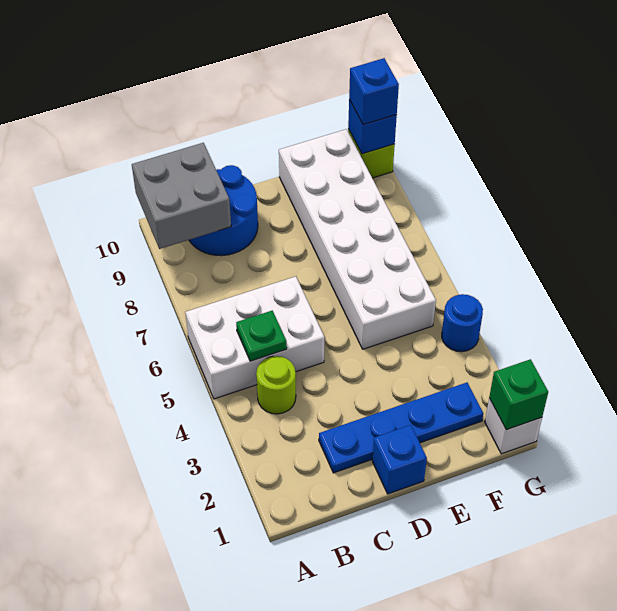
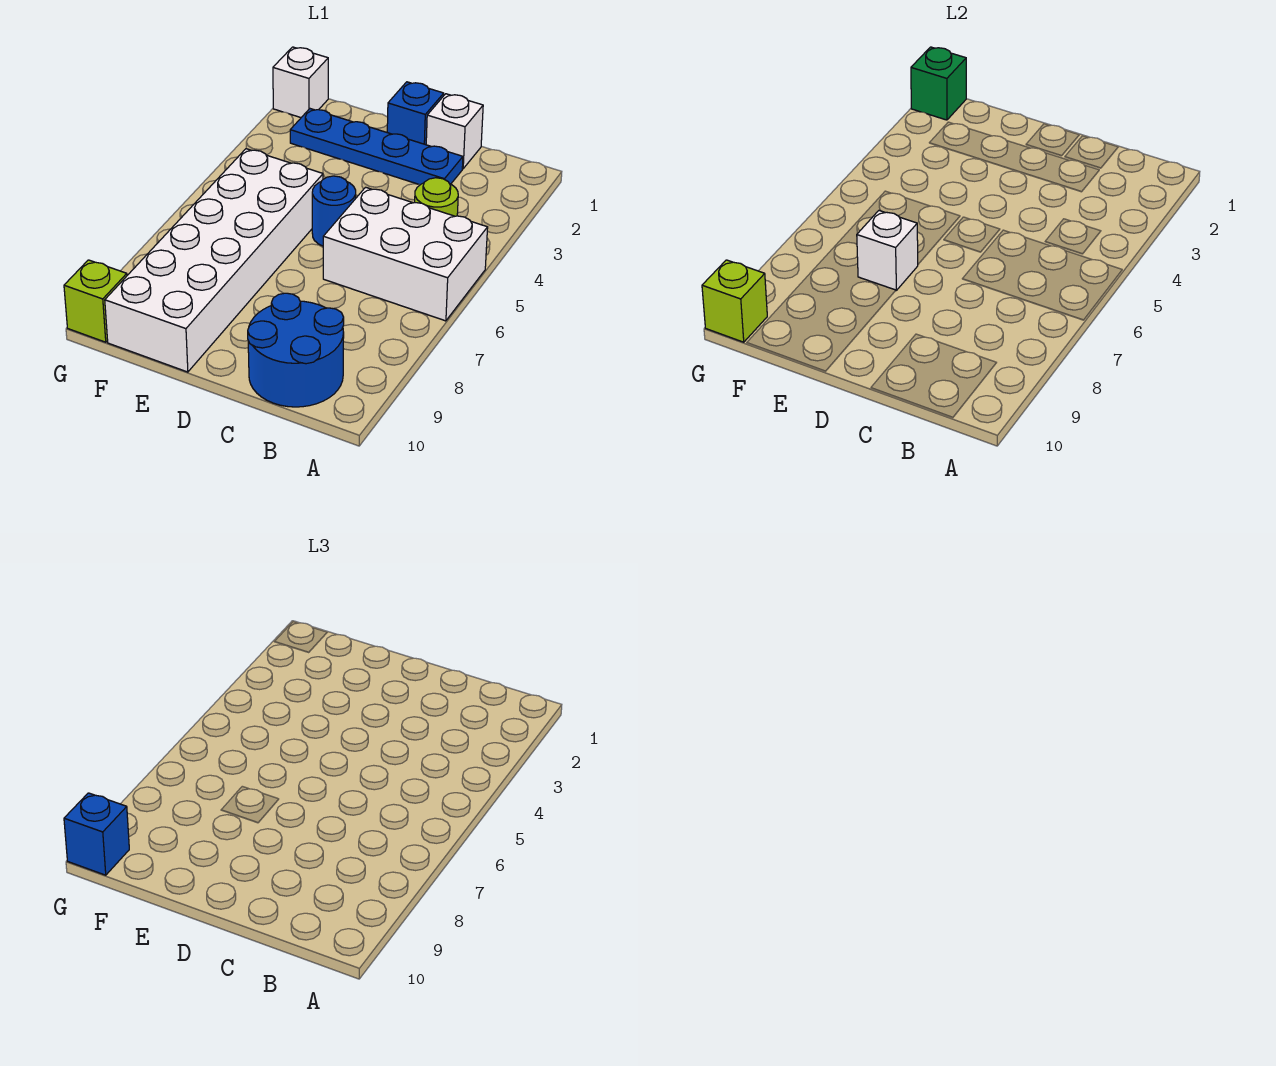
grey 2x2 brick [132,143,231,249] -> none
green 1x1 plate [236,311,287,361] -> none
none -> white 1x1 brick [426,94,483,169]
none -> white 1x1 brick [857,211,918,290]
blue 1x1 round brick [442,294,483,352] -> blue 1x1 round brick moved to [312,176,356,246]
blue 1x1 brick [348,100,397,154] -> lime 1x1 brick [702,260,767,342]

